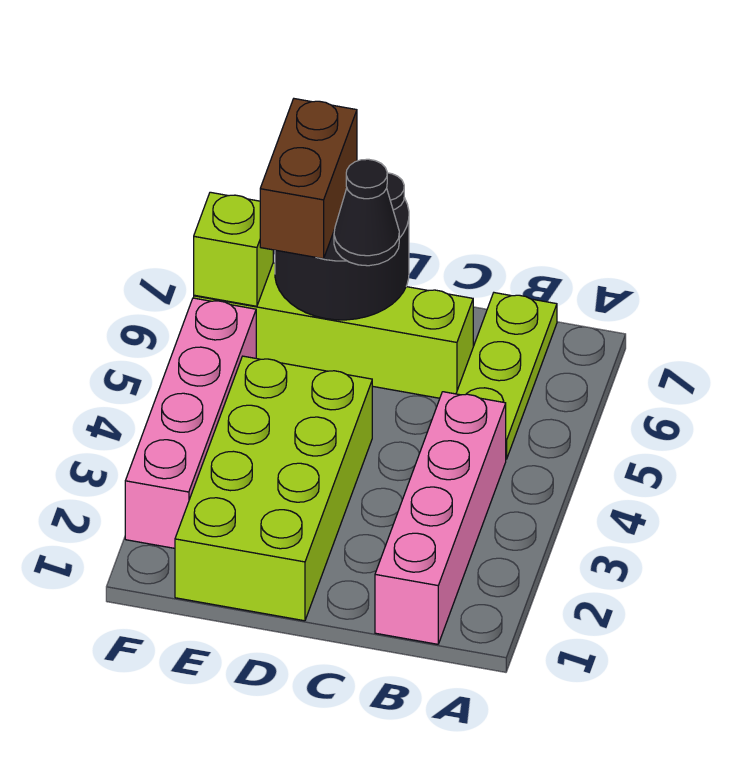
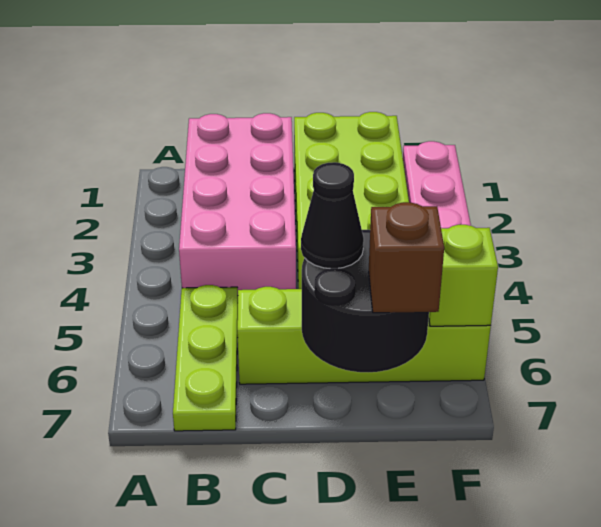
pink 1x4 brick [375,392,506,644] -> pink 2x4 brick [179,113,296,290]
brown 1x2 brick [260,99,357,259] -> brown 1x1 brick [369,202,444,313]

